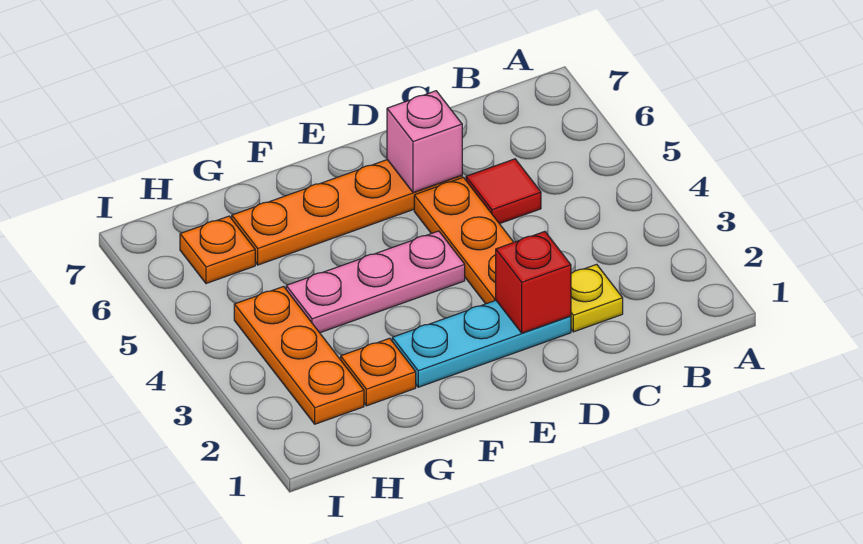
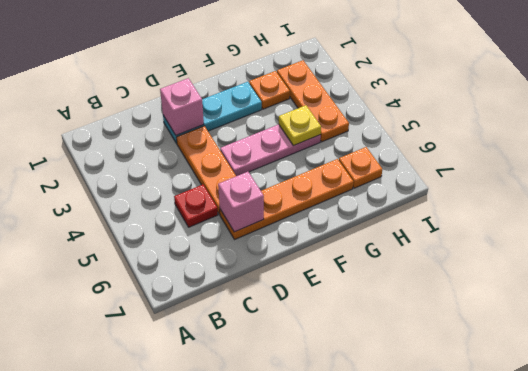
yellow 1x1 plate [571,264,623,332] -> yellow 1x1 plate moved to [279,105,321,146]
red 1x1 tile [466,159,541,224] -> red 1x1 plate [174,185,218,227]
red 1x1 brick [496,232,571,333] -> pink 1x1 brick [160,78,204,135]

